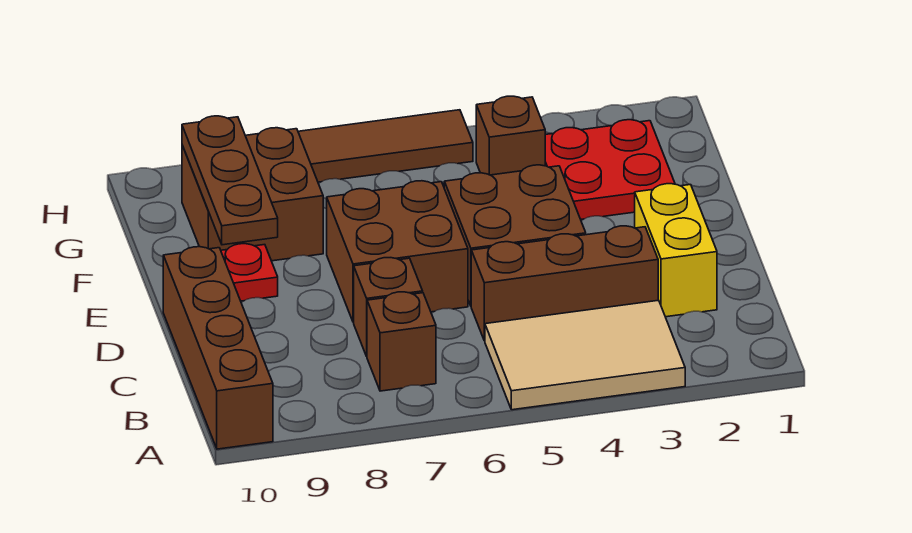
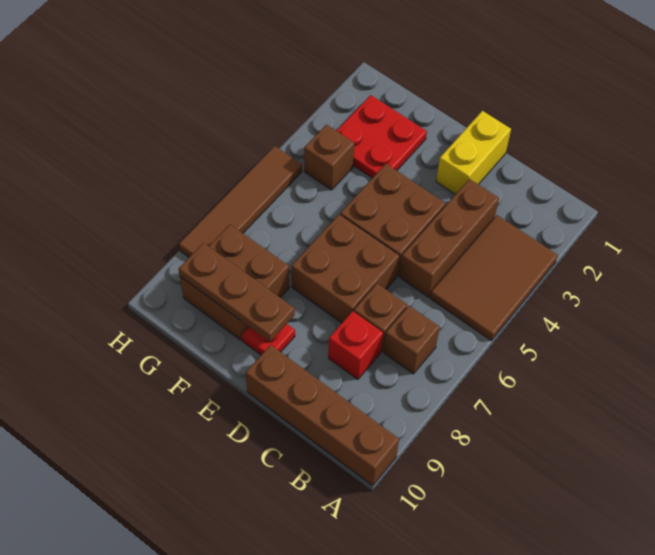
tan 2x3 tile [485,300,685,410] -> brown 2x3 tile [430,215,558,341]
yellow 1x2 brick [635,184,717,317] -> yellow 1x2 brick turned to [436,111,511,195]
none -> red 1x1 brick [328,311,383,379]

